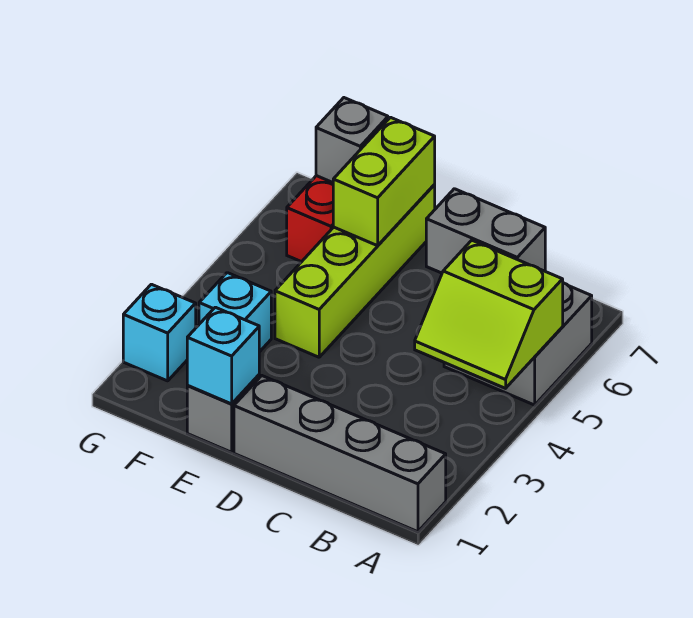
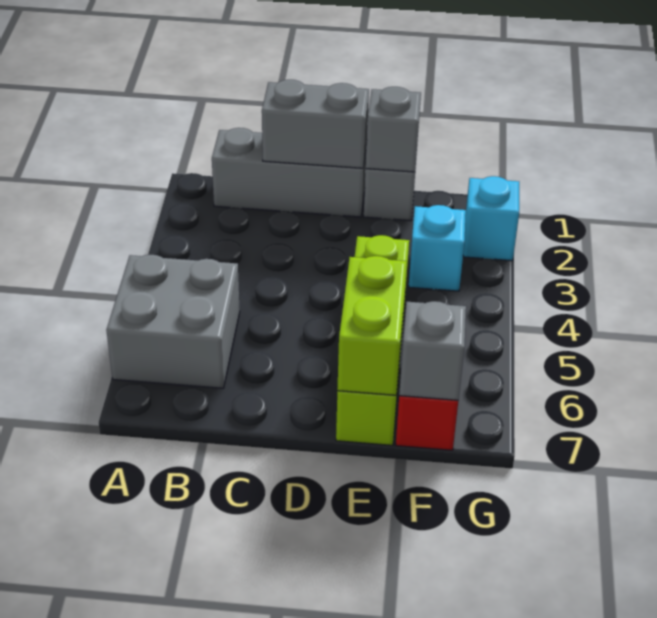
grey 1x4 brick [234,376,446,532] -> grey 1x3 brick [212,128,367,217]
lime 2x2 slope [415,240,563,388] -> none
grey 1x2 brick [426,189,545,273] -> grey 1x2 brick moved to [262,80,369,168]
cyan 1x1 brick [187,307,259,404] -> grey 1x1 brick [366,87,421,172]

